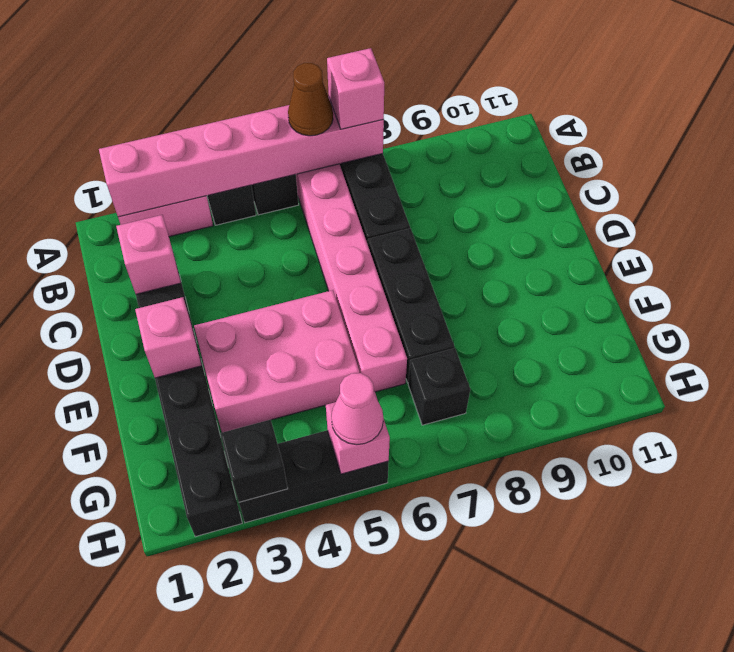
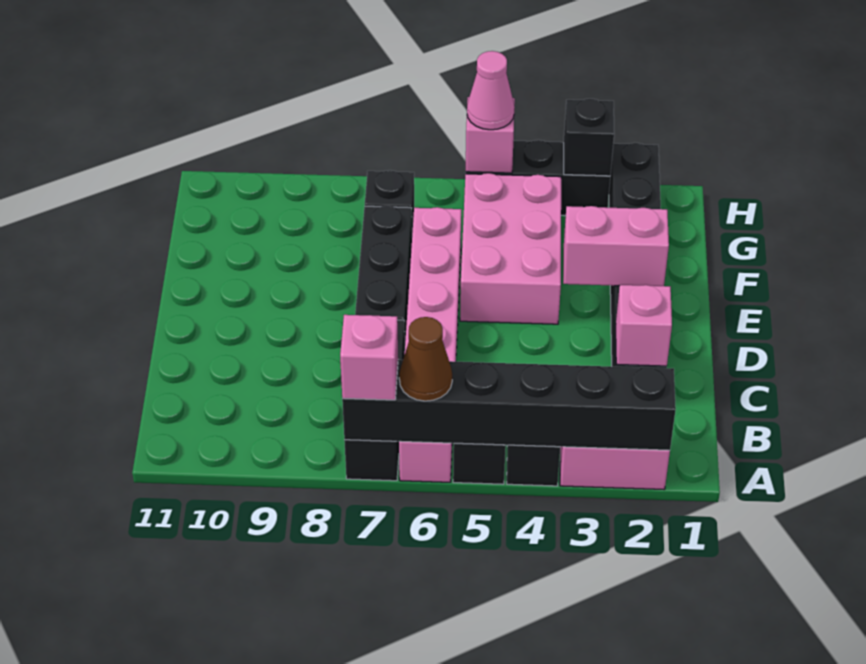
pink 1x6 brick [99,96,384,217] -> black 1x6 brick [342,360,676,450]
pink 1x1 brick [135,297,202,378] -> pink 1x2 brick [563,206,669,286]
pink 2x3 brick [194,290,359,432] -> pink 2x3 brick turned to [460,173,561,324]

